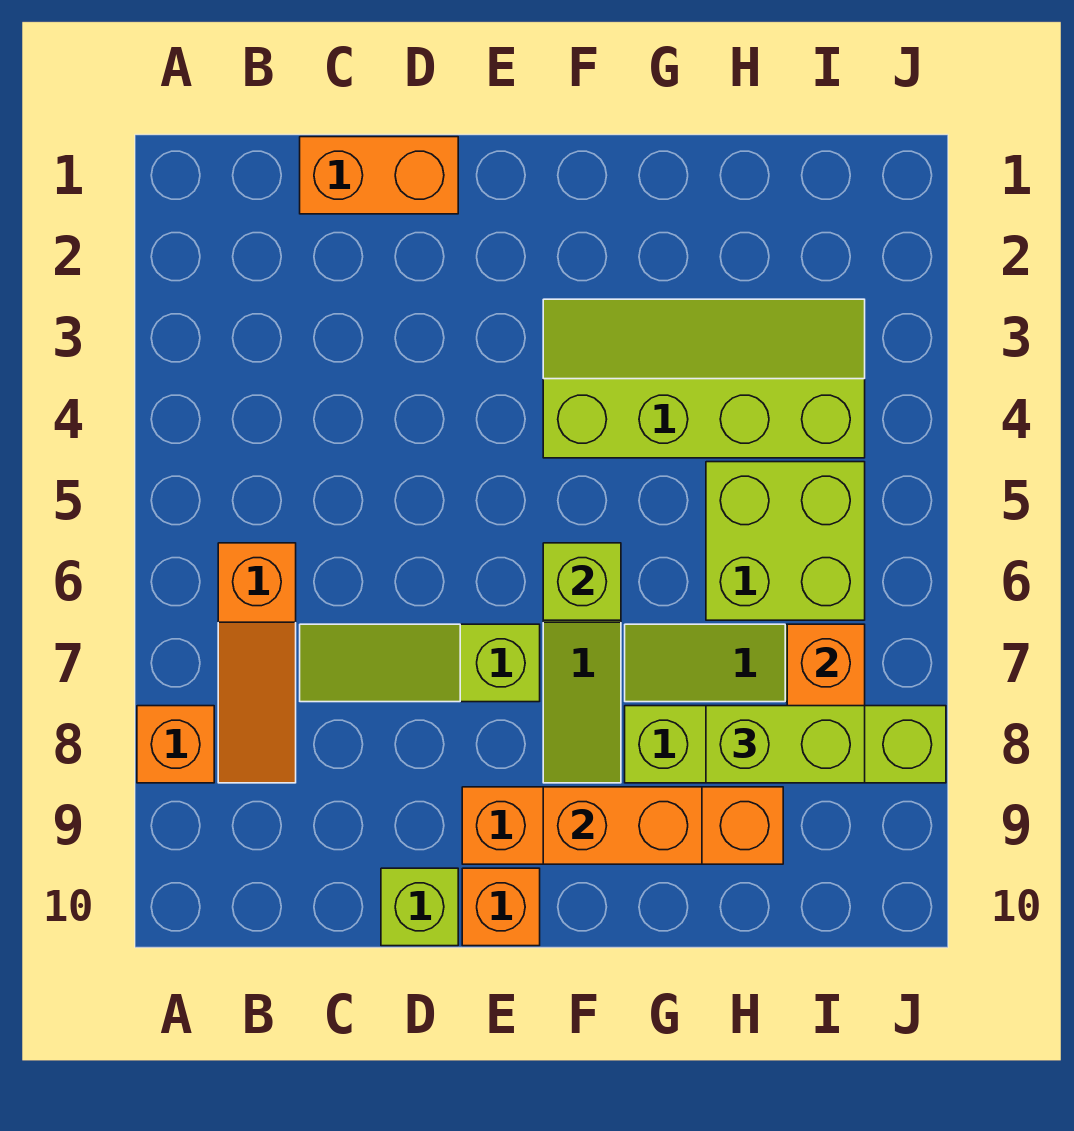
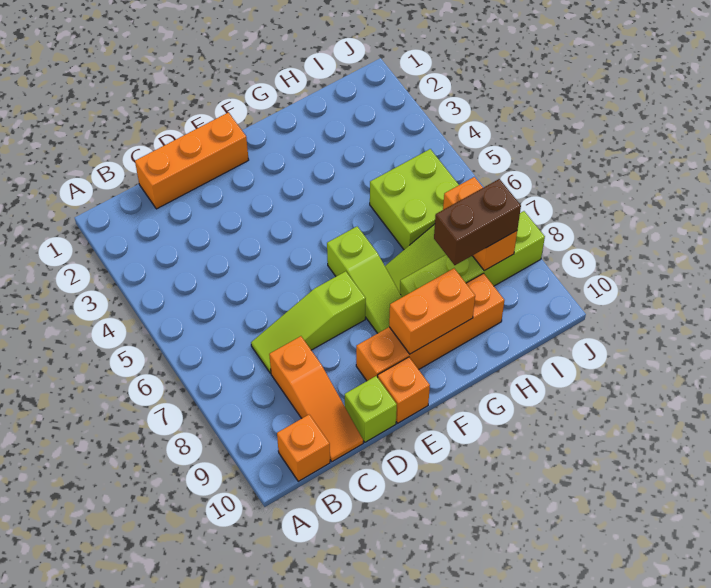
orange 1x1 brick [137,706,214,783] -> orange 1x1 brick moved to [277,415,330,481]
orange 1x3 slope [218,543,296,783] -> orange 1x3 slope moved to [269,336,363,462]
orange 1x2 brick [300,137,458,214] -> orange 1x3 brick [135,113,249,209]
lime 2x4 slope [543,299,865,458] -> none
lime 1x1 brick [543,543,621,620] -> none
lime 1x2 brick [706,706,865,783] -> brown 1x2 brick [434,179,521,265]

